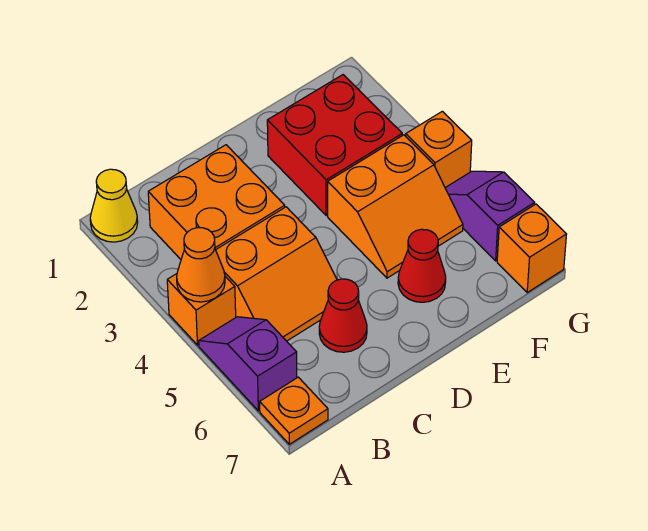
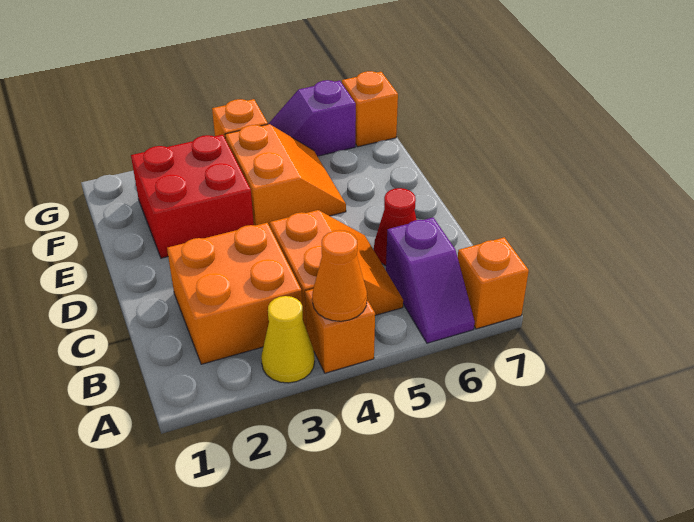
yellow 1x1 cone [90,169,138,242] -> yellow 1x1 cone moved to [261,296,315,383]
purple 1x2 slope [199,317,297,411] -> purple 1x2 slope turned to [386,218,474,343]
orange 1x1 plate [260,377,328,444] -> orange 1x1 brick [458,237,529,329]
red 1x1 cone [398,229,446,302] -> none

